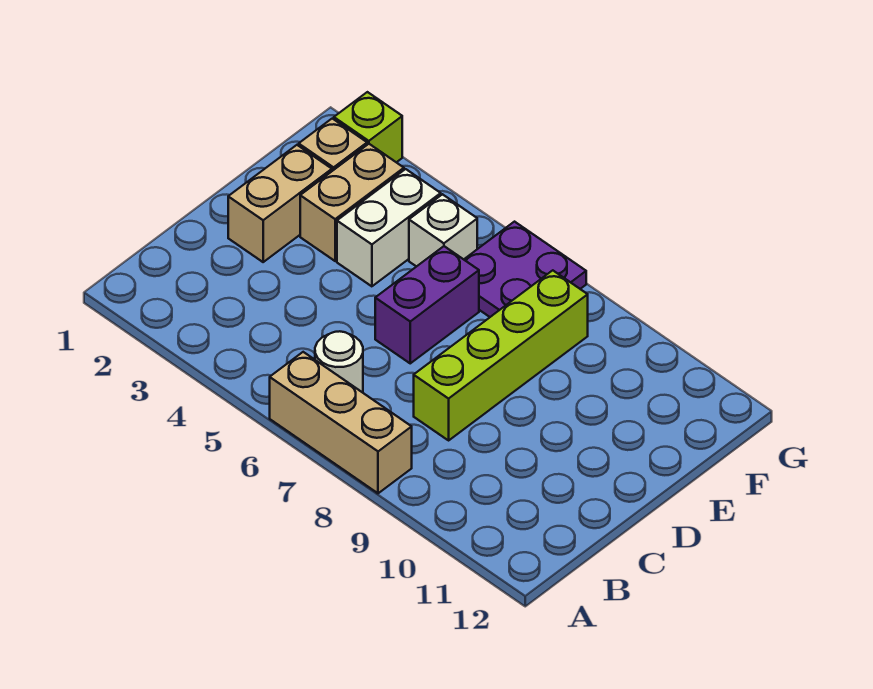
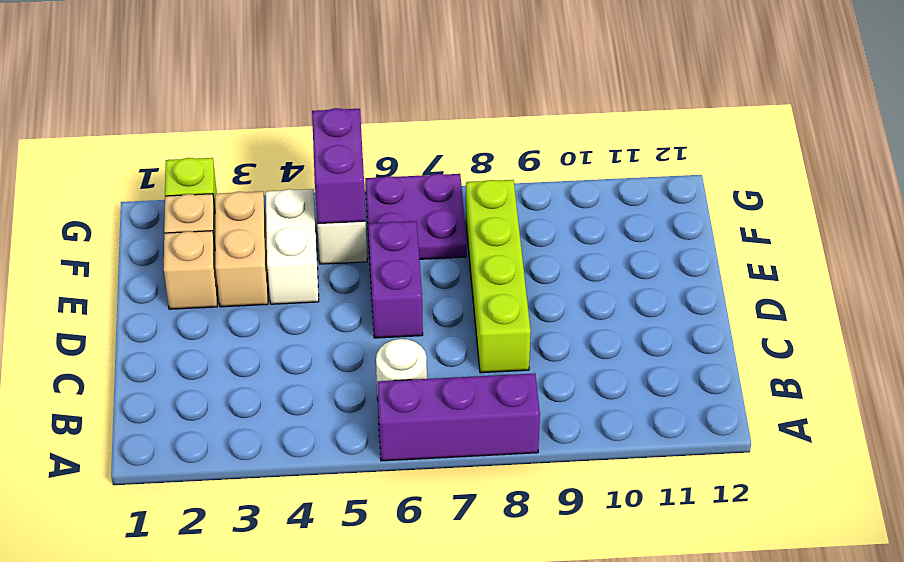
tan 1x3 brick [270,352,412,493] -> purple 1x3 brick [377,373,540,461]
tan 1x2 brick [228,145,332,262] -> tan 1x1 brick [164,231,217,309]
none -> purple 1x2 brick [312,108,366,224]

